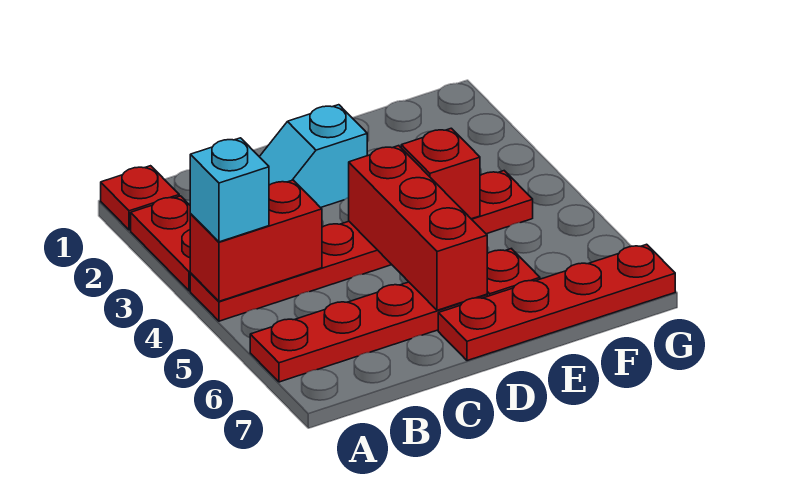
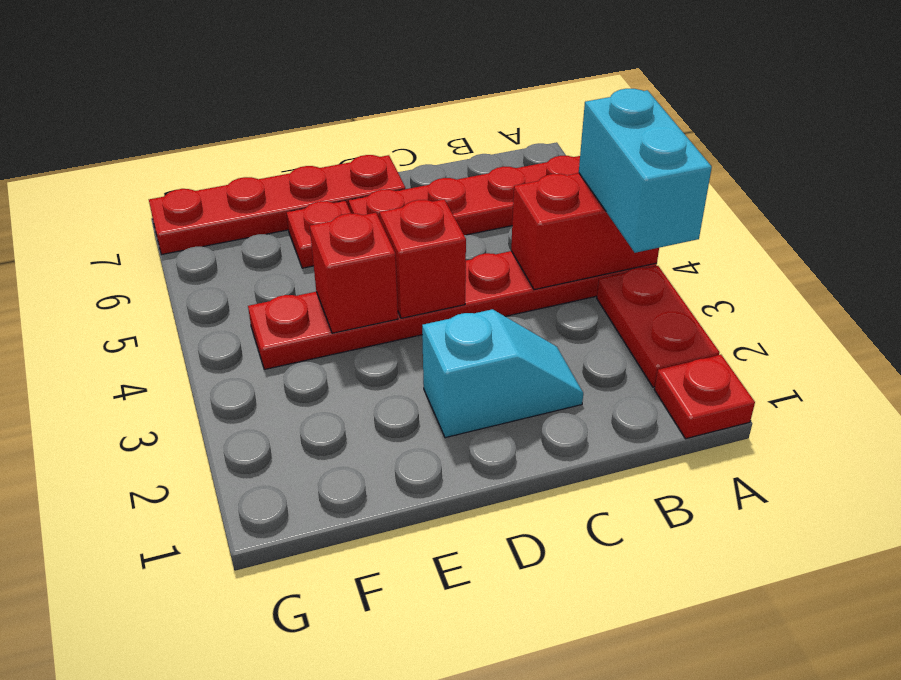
cyan 1x1 brick [190,138,269,242] -> cyan 1x2 brick [579,89,712,253]
red 1x3 brick [349,146,487,310] -> red 1x1 brick [380,199,466,318]

